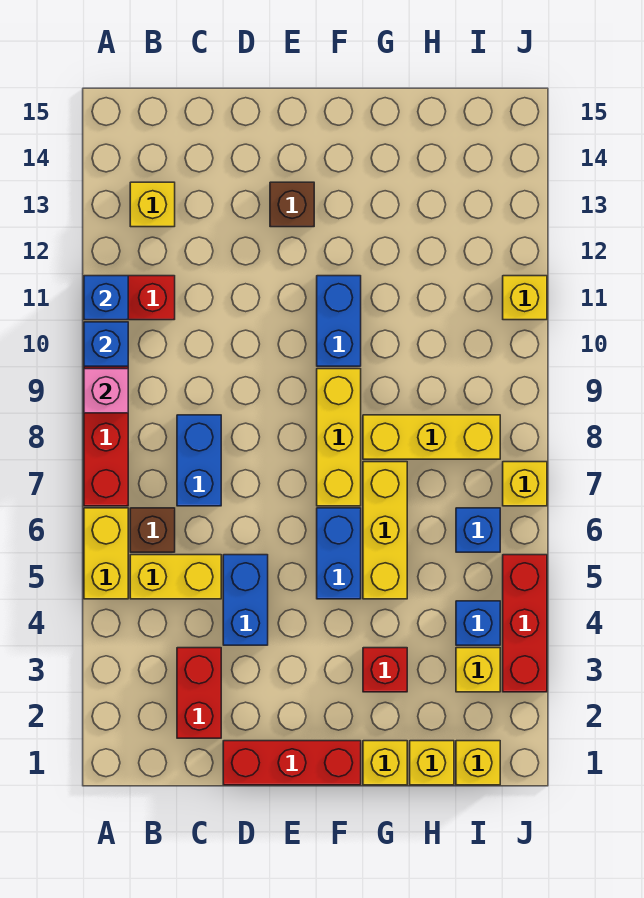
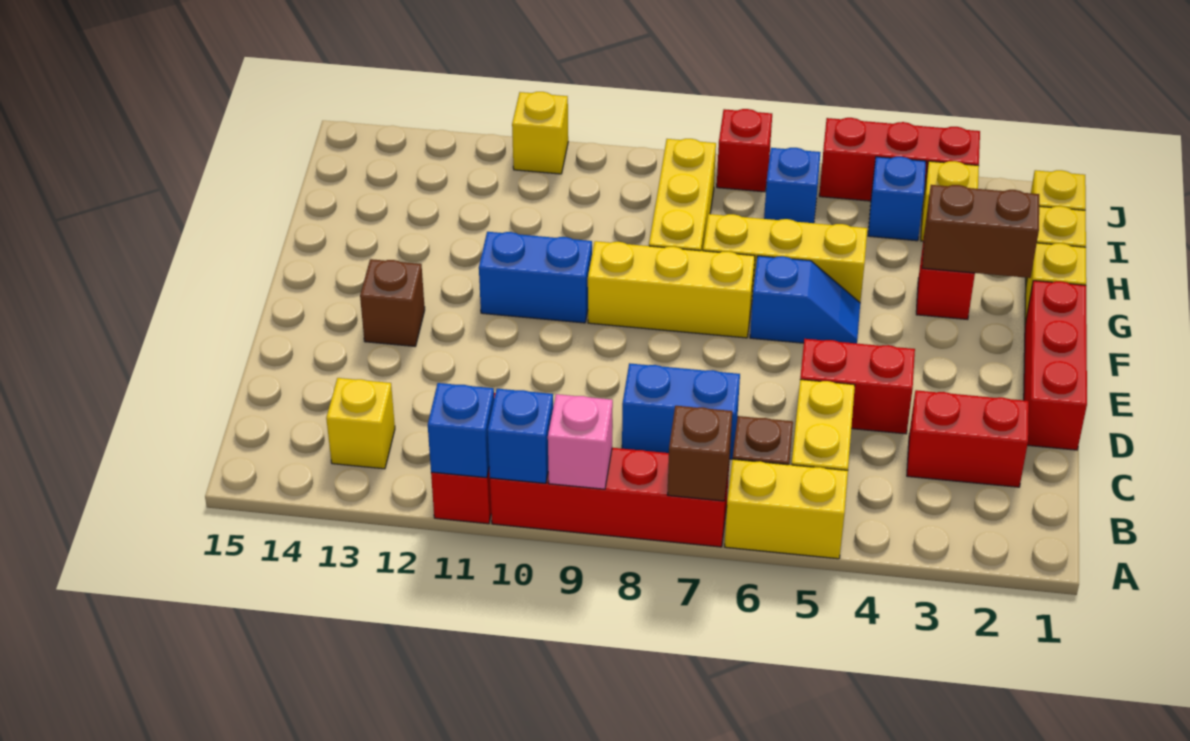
none -> brown 1x1 brick [668,406,732,501]
blue 1x2 brick [223,555,268,645] -> red 1x2 brick [800,339,915,434]
blue 1x2 brick [317,508,361,599] -> blue 1x2 slope [750,256,860,344]
none -> brown 1x2 brick [922,185,1039,278]
yellow 1x1 brick [503,462,547,506] -> red 1x1 brick [717,109,772,192]

